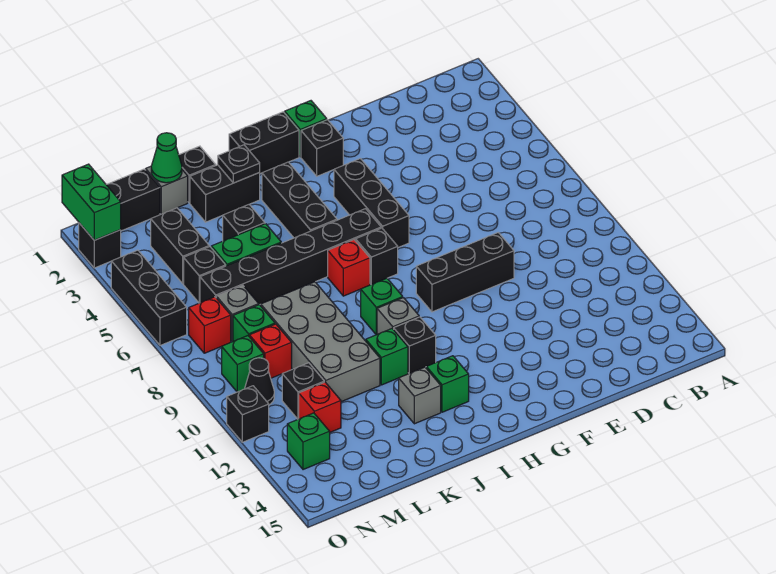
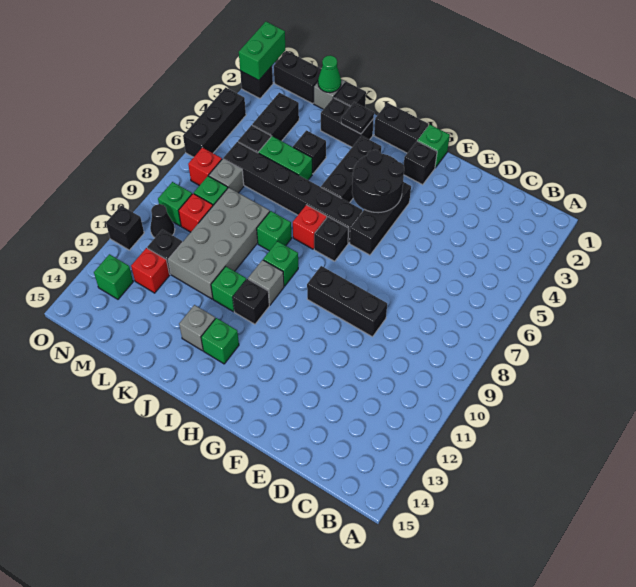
none -> black 2x2 round brick [352,150,404,213]
none -> green 1x1 brick [257,211,292,251]

